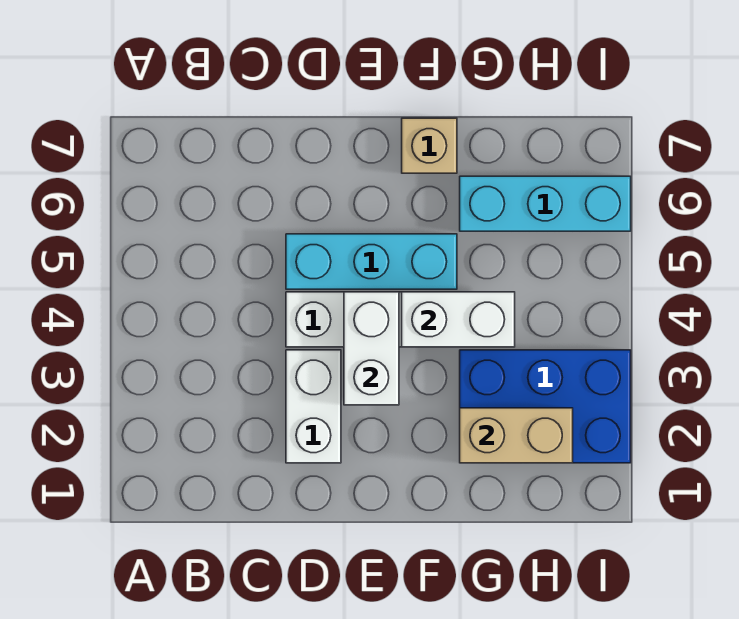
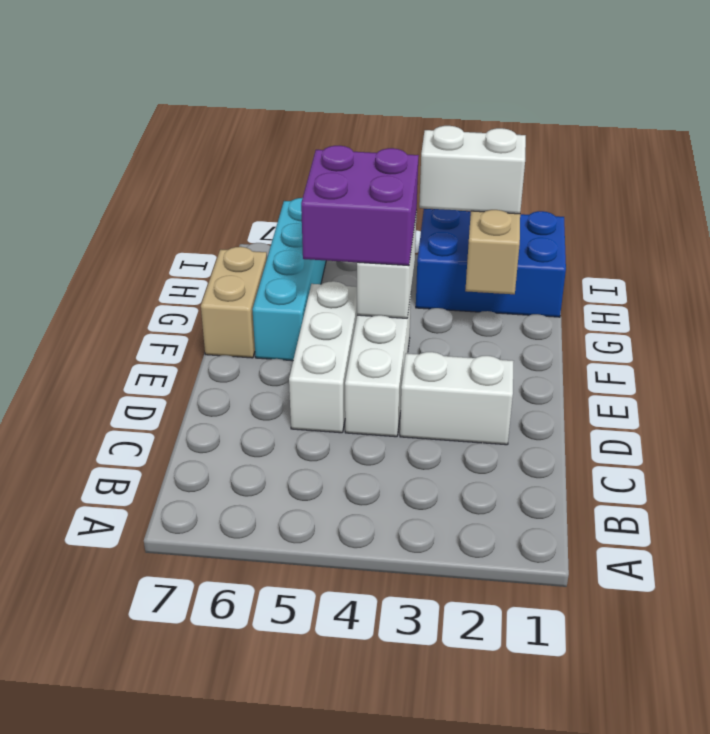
cyan 1x3 brick [286,234,457,289] -> white 1x3 brick [289,281,357,433]
white 1x2 brick [344,292,399,405] -> white 1x2 brick moved to [419,126,526,214]
none -> purple 2x2 brick [301,146,419,266]
tan 1x1 brick [402,118,457,173] -> tan 1x2 brick [201,247,267,358]
blue 2x3 brick [460,350,631,463] -> blue 2x3 brick turned to [416,209,566,317]
cyan 1x3 brick [460,176,631,231] -> cyan 1x4 brick [252,198,326,361]

